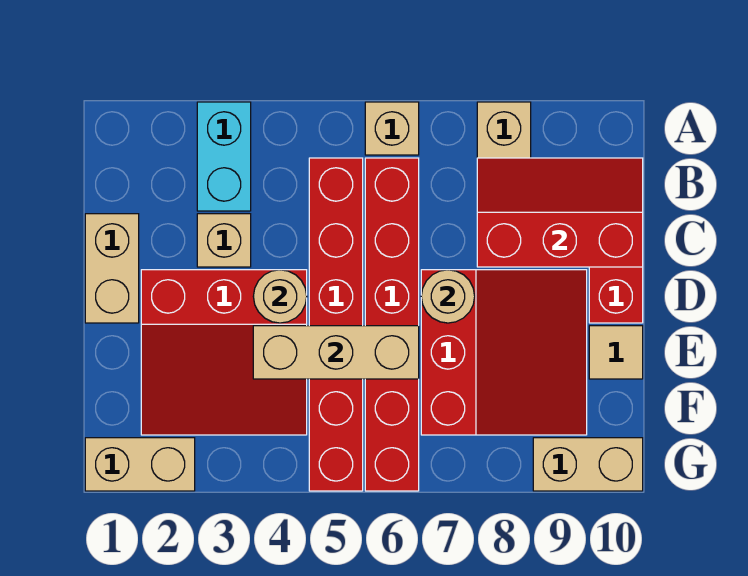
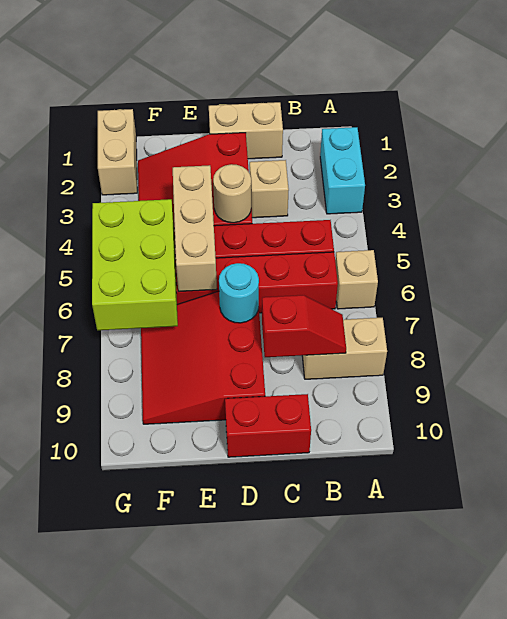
cyan 1x2 brick [197,102,251,211] -> cyan 1x2 brick turned to [320,127,365,214]
red 2x3 slope [477,158,643,267] -> red 1x2 slope [262,295,346,357]
red 3x3 slope [421,270,587,435] -> red 3x3 slope turned to [141,291,265,424]
tan 1x1 round brick [421,270,475,323] -> cyan 1x1 round brick [219,263,259,323]
tan 1x1 tile [589,326,643,379] -> none
none -> lime 2x3 brick [92,199,178,330]
tan 1x2 brick [533,438,643,491] -> none

